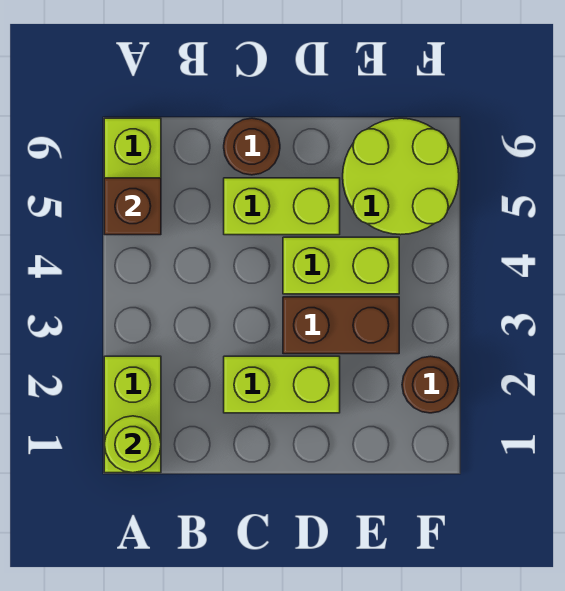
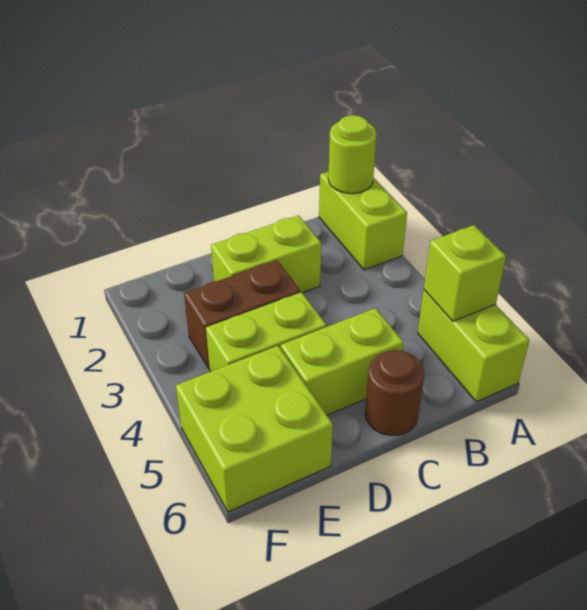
brown 1x1 brick [104,178,161,235] -> lime 1x1 brick [424,225,506,321]
lime 2x2 round brick [343,118,459,235] -> lime 2x2 brick [176,346,333,512]
brown 1x1 round brick [402,356,459,413] -> none

